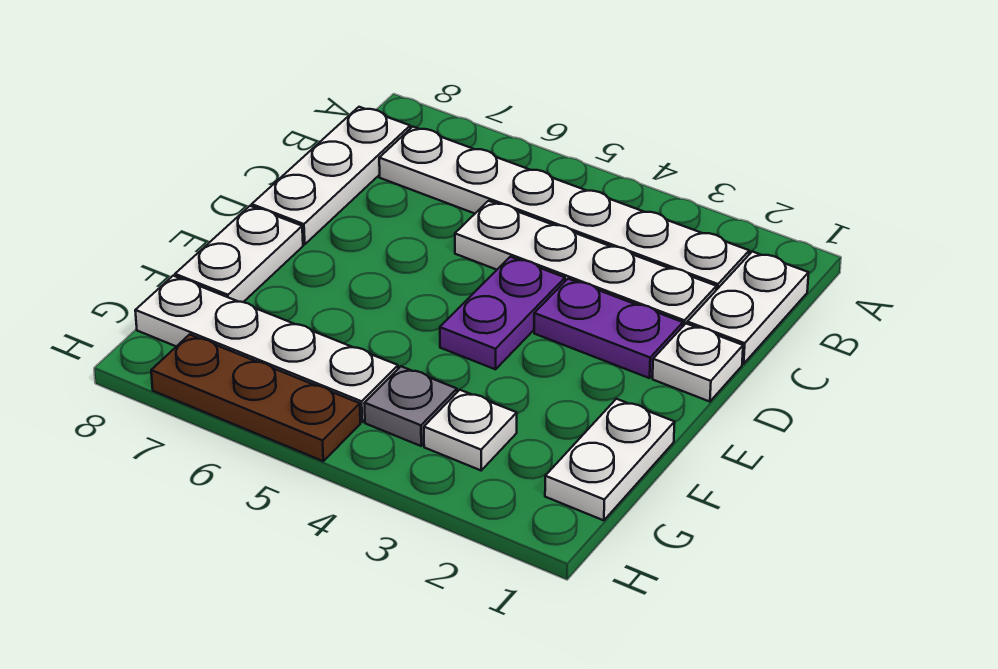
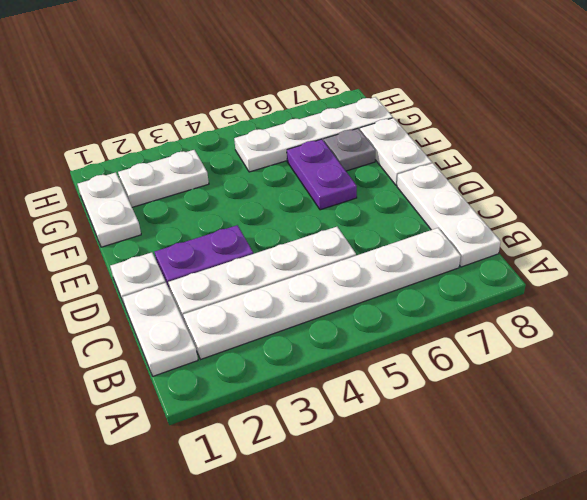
purple 1x2 plate [440,257,565,369] -> purple 1x2 plate moved to [287,139,357,210]
white 1x1 plate [424,390,517,470] -> white 1x2 plate [118,150,209,207]
grey 1x1 plate [365,366,457,446] -> grey 1x1 plate moved to [324,129,375,171]
brown 1x3 plate [151,334,360,461] -> none

